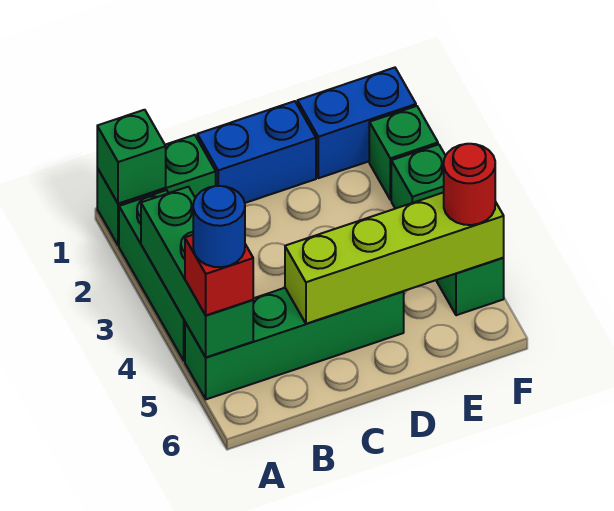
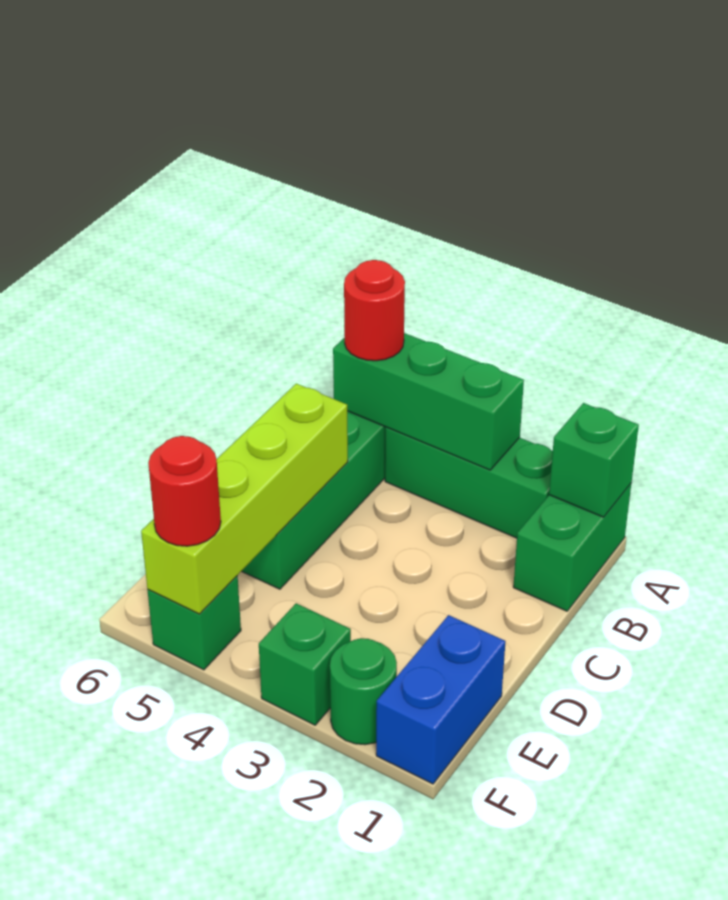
red 1x1 brick [185,235,253,316] -> red 1x1 round brick [344,260,405,361]
blue 1x1 round brick [193,186,245,267] -> none
blue 1x2 brick [197,101,316,203] -> none
green 1x1 brick [369,106,438,200] -> green 1x1 round brick [330,638,397,745]

